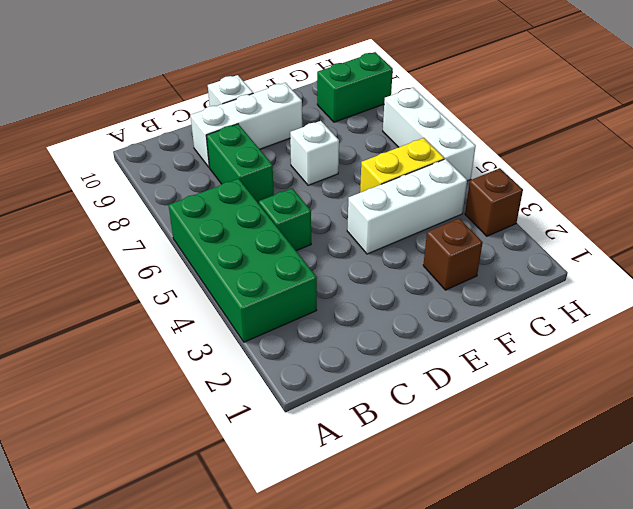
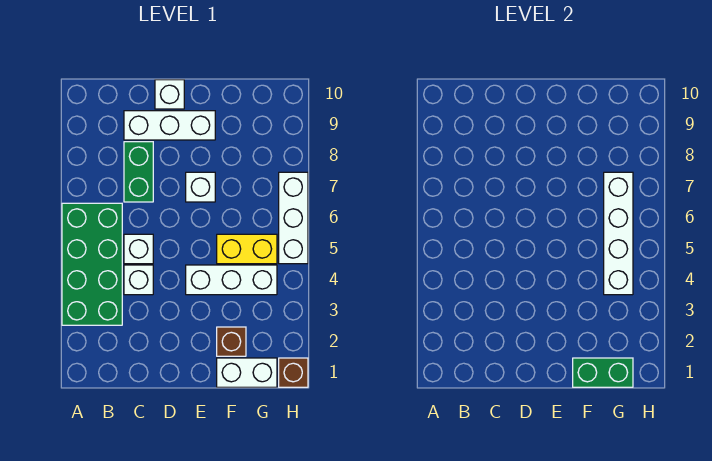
none -> white 1x1 brick [124,265,153,295]
green 1x1 brick [259,188,311,251] -> white 1x1 brick [124,234,153,264]
none -> white 1x2 brick [217,358,277,387]
none -> white 1x4 brick [604,172,633,295]
green 1x2 brick [317,52,393,122] -> green 1x2 brick moved to [573,358,633,387]
brown 1x1 brick [465,168,523,236] -> brown 1x1 brick moved to [279,358,308,387]

